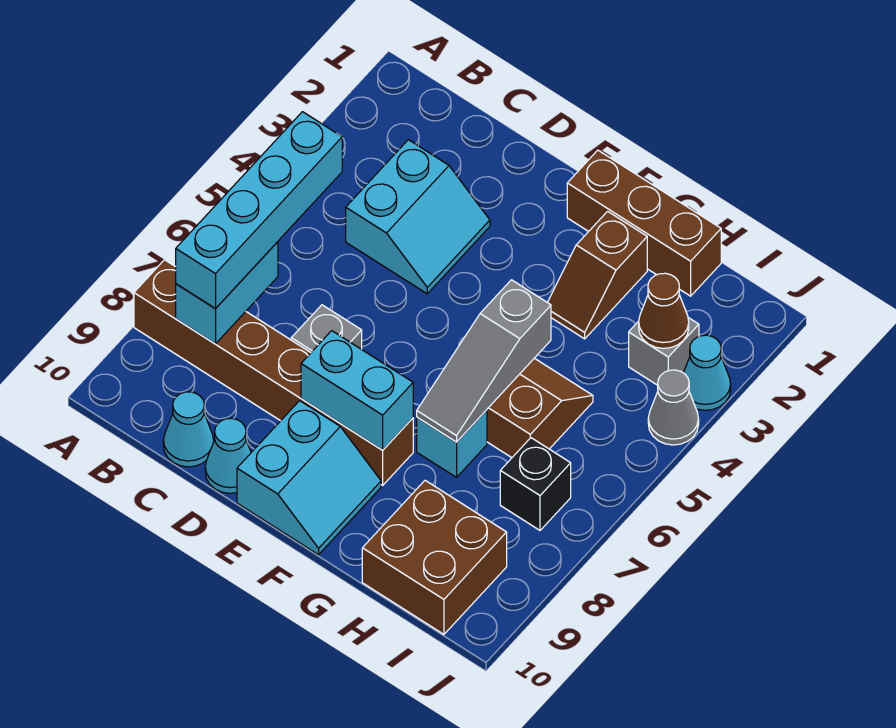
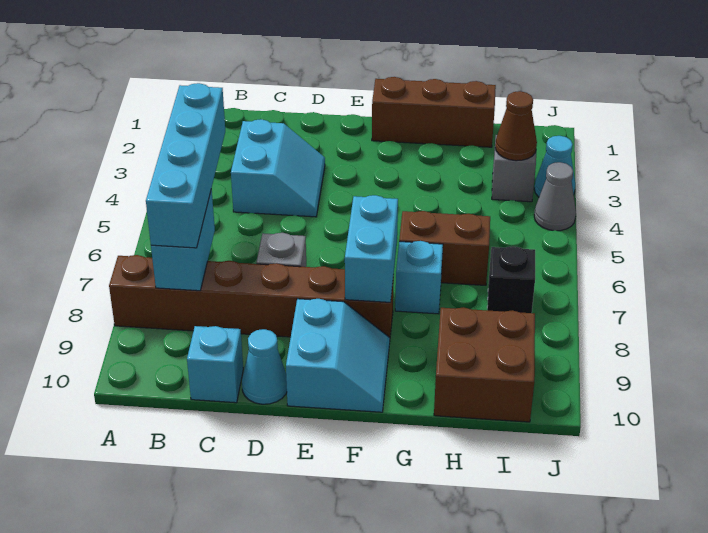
cyan 1x1 cone [163,392,214,467] -> cyan 1x1 brick [187,326,243,403]
cyan 1x2 brick [301,331,413,450] -> cyan 1x2 brick turned to [345,195,398,302]
brown 1x2 slope [547,211,647,339] -> none
grey 1x3 slope [417,280,551,442] -> none

